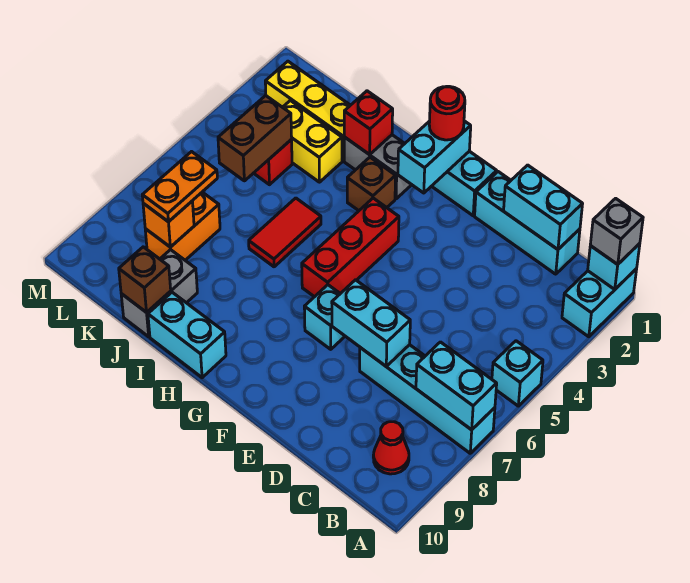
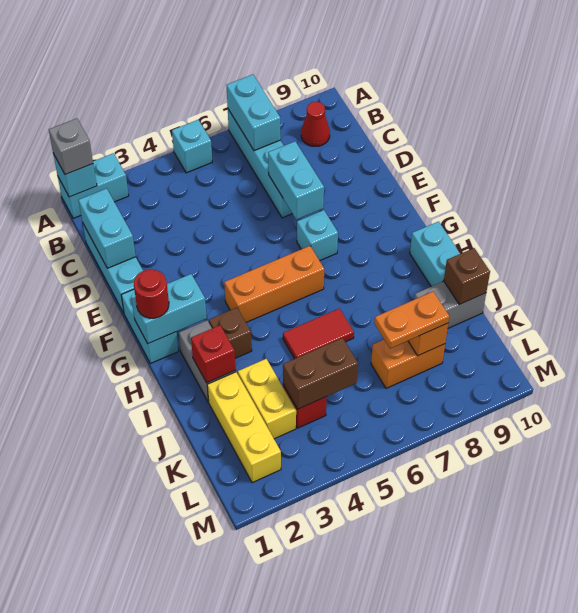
red 1x3 brick [302,198,399,297] -> orange 1x3 brick [224,246,324,322]

